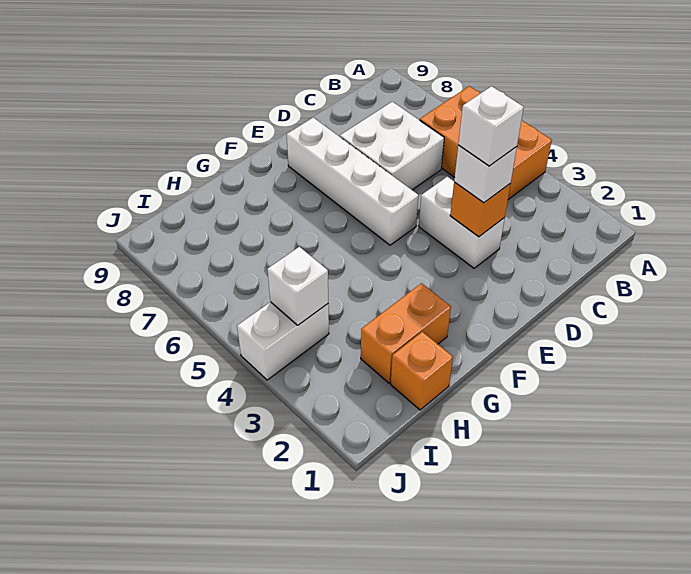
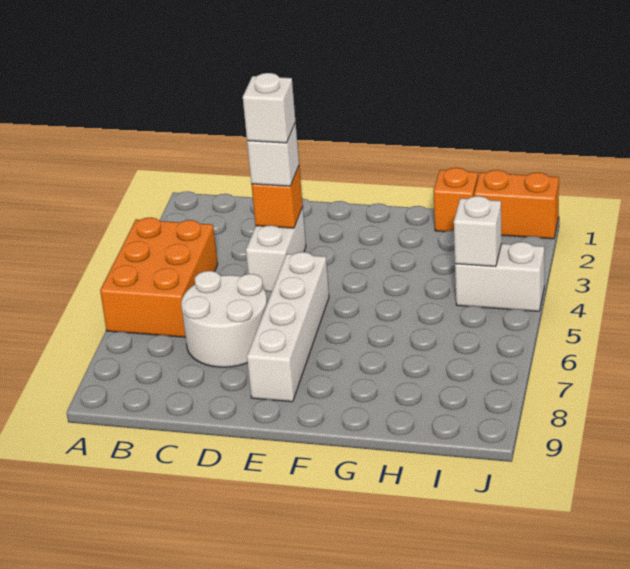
white 2x2 brick [340,102,444,190] -> white 2x2 round brick [181,271,267,367]
orange 1x2 brick [361,283,451,383] -> orange 1x2 brick moved to [474,170,559,239]

